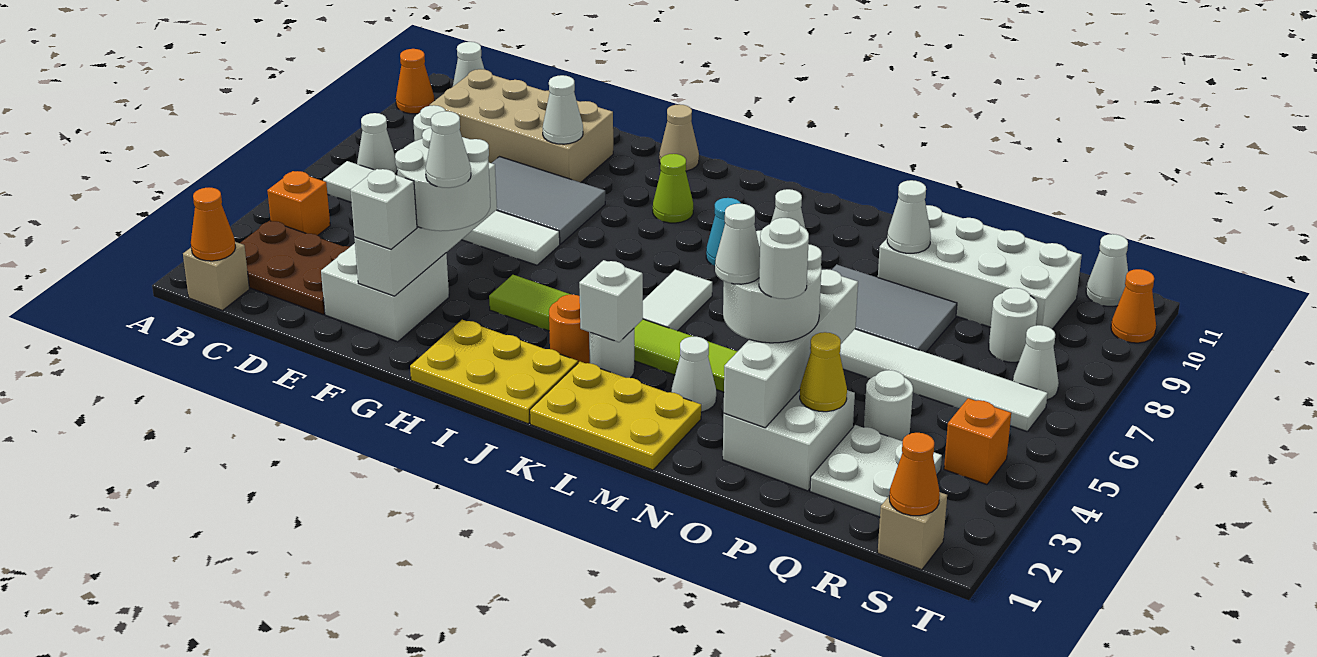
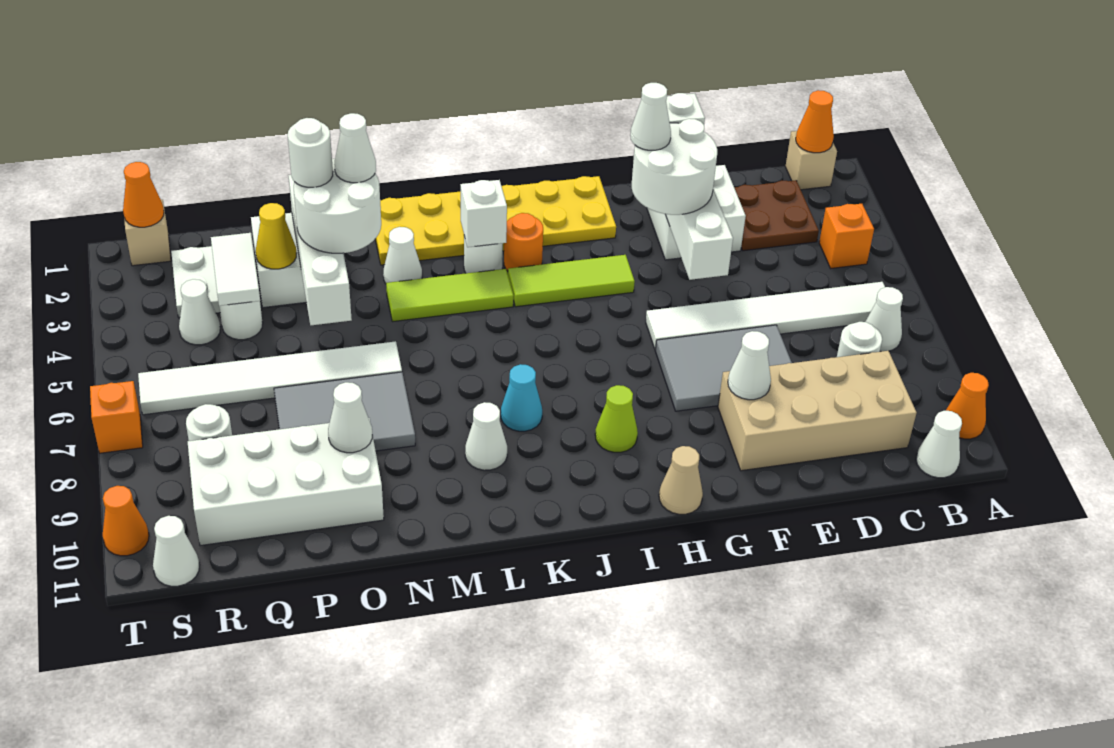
brown 2x3 plate [240,221,350,314] -> brown 2x2 plate [734,180,819,251]
white 1x2 tile [643,270,712,331] -> white 1x2 tile moved to [211,233,260,306]
orange 1x1 brick [944,398,1011,485] -> orange 1x1 brick moved to [90,381,143,453]
white 1x1 cone [1013,325,1059,400] -> white 1x1 cone moved to [179,279,220,345]

